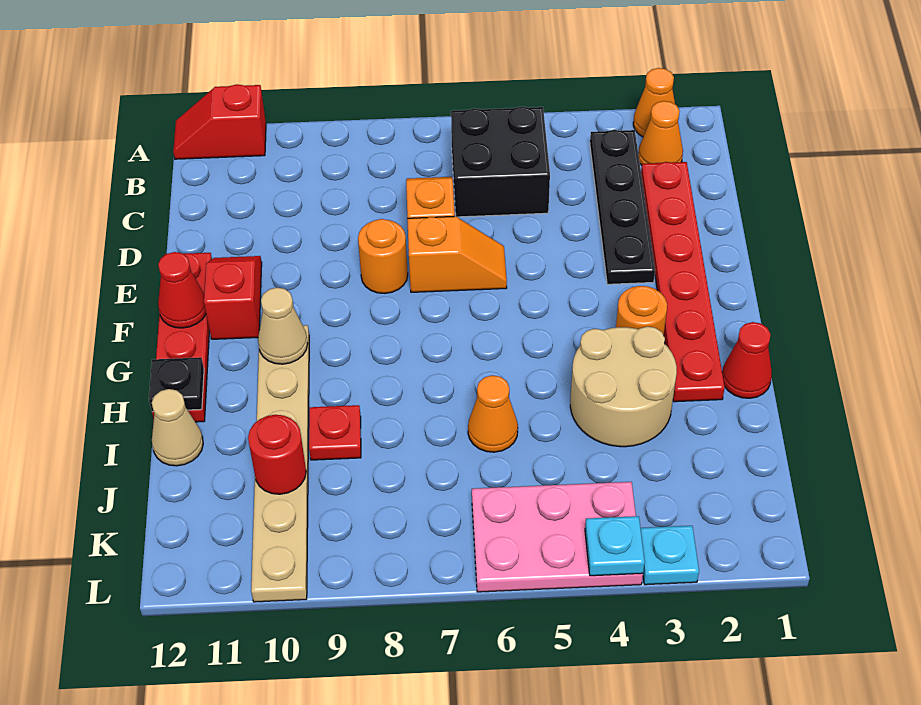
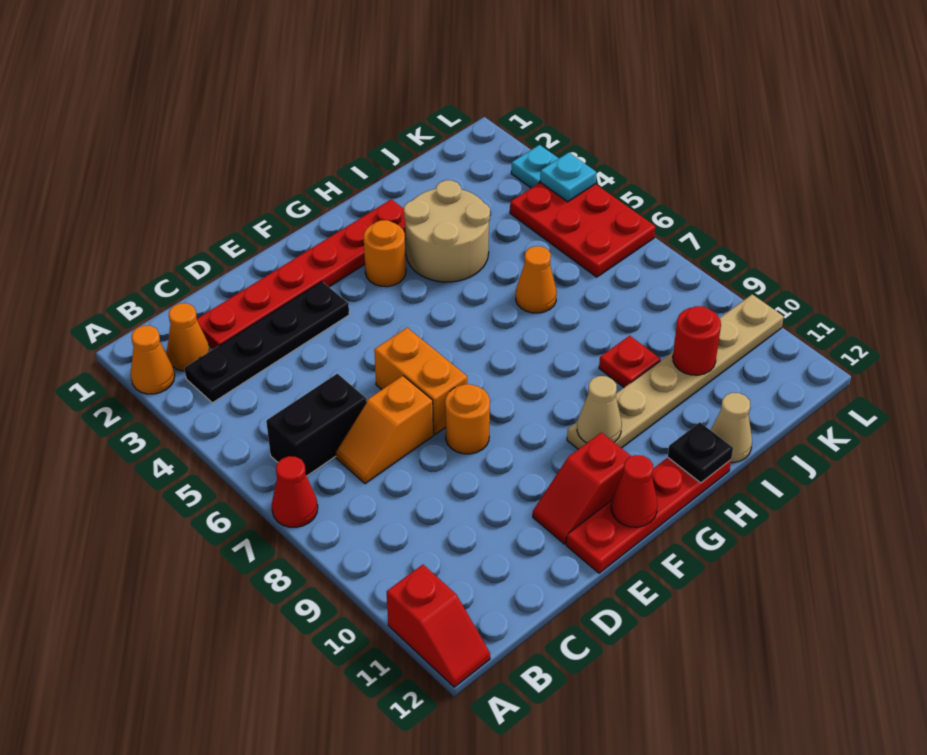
black 2x2 brick [451,107,550,217] -> black 1x2 brick [266,374,366,476]
orange 1x2 slope [407,216,507,292] -> orange 1x2 brick [374,328,467,435]
red 1x1 cone [722,322,772,398] -> red 1x1 cone moved to [272,456,318,527]
pink 2x3 plate [472,482,643,592] -> red 2x3 plate [510,182,655,277]

